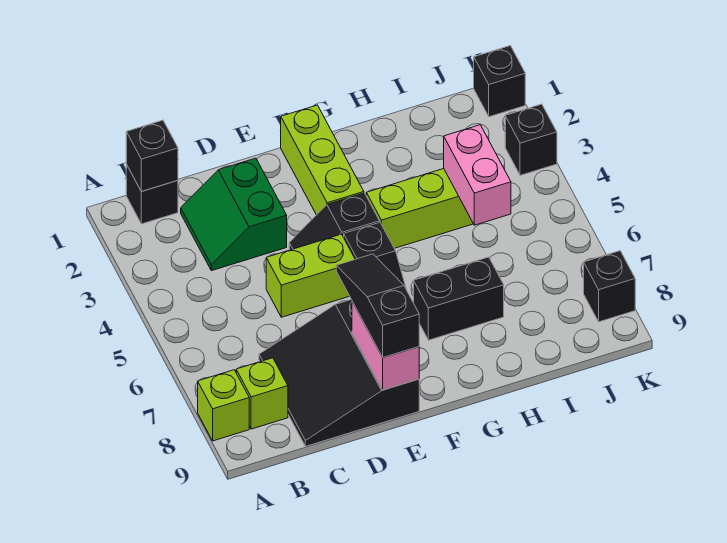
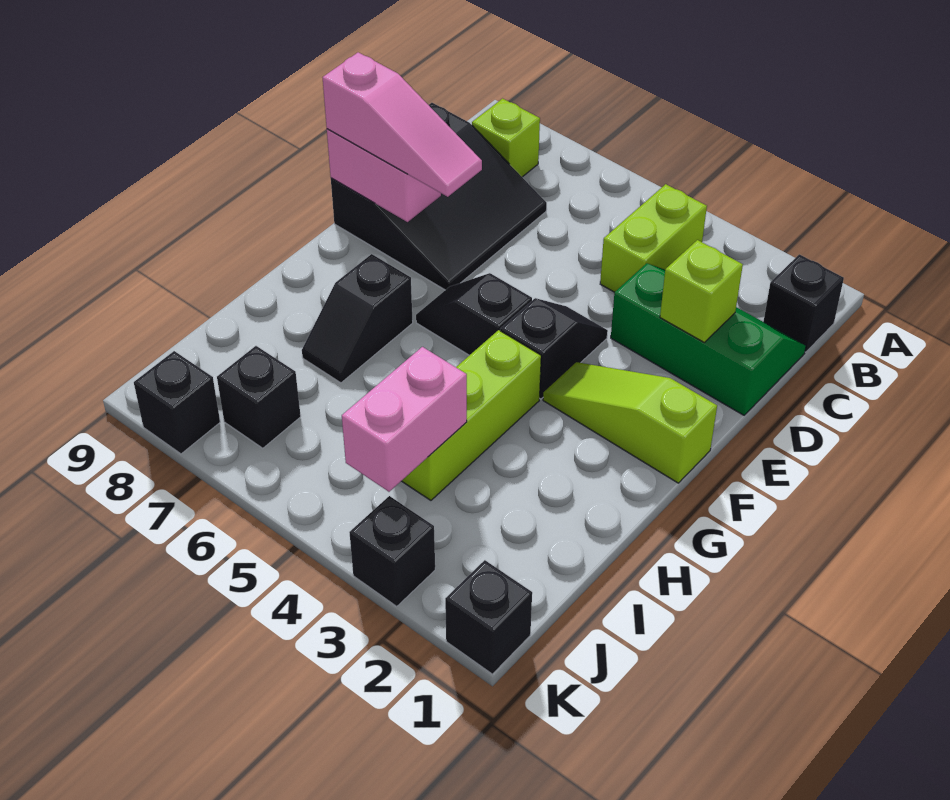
lime 1x1 brick [198,370,249,441] -> lime 1x1 brick moved to [660,240,743,342]
black 1x1 brick [126,120,178,192] -> black 1x1 brick moved to [217,346,301,448]
green 2x2 slope [181,158,287,271] -> green 2x3 slope [611,263,806,415]
black 3x3 slope [259,300,419,446] -> black 3x3 slope turned to [331,103,547,290]
lime 1x2 brick [266,234,355,317] -> lime 1x2 brick moved to [600,184,707,292]
black 1x3 slope [336,254,419,358] -> pink 1x3 slope [322,52,482,197]
lime 1x3 brick [281,105,364,215] -> lime 1x3 slope [543,362,717,483]
black 1x2 brick [414,257,504,340] -> black 1x2 slope [302,254,413,383]
pink 1x2 brick [444,125,511,225] -> pink 1x2 brick turned to [342,347,467,492]

